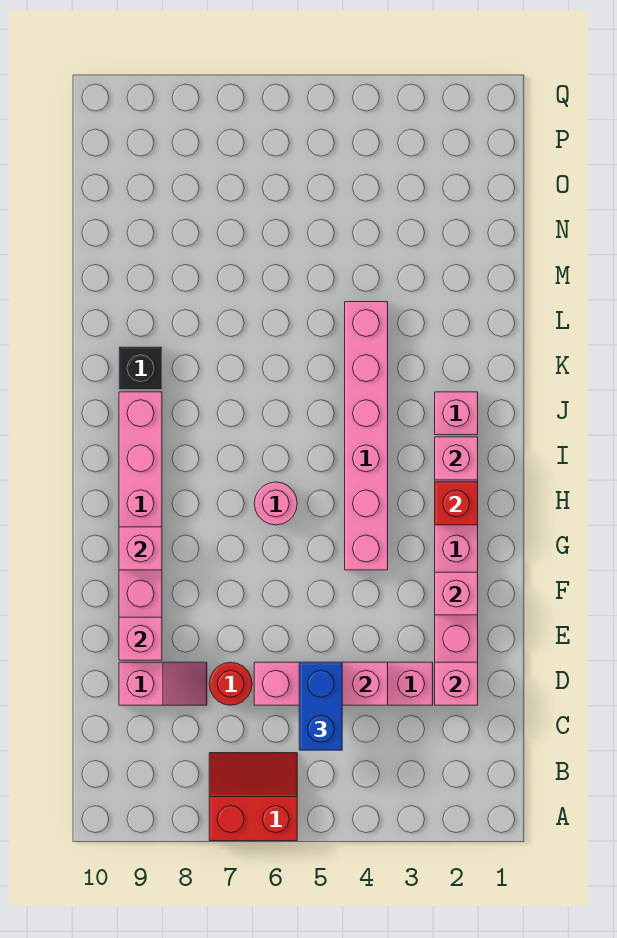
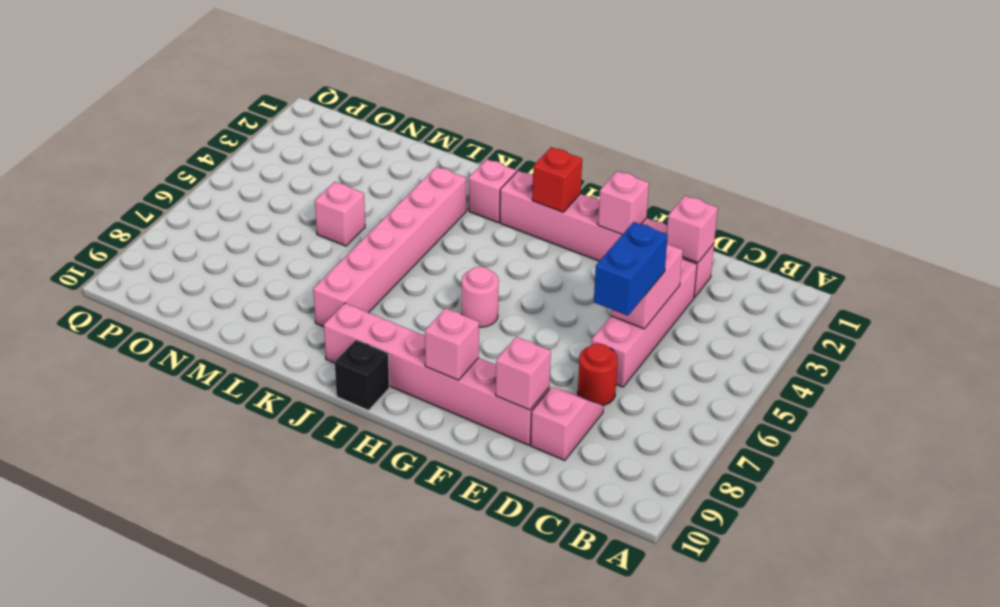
red 2x2 slope [209,753,297,841] -> none
blue 1x2 brick [299,662,342,750] -> blue 1x2 brick turned to [594,222,668,316]
pink 1x6 brick [345,302,388,570] -> pink 1x6 brick turned to [313,167,466,327]
pink 1x1 brick [435,437,478,480] -> pink 1x1 brick moved to [315,182,365,246]
black 1x1 brick [119,347,162,390] -> black 1x1 brick moved to [335,340,390,410]

